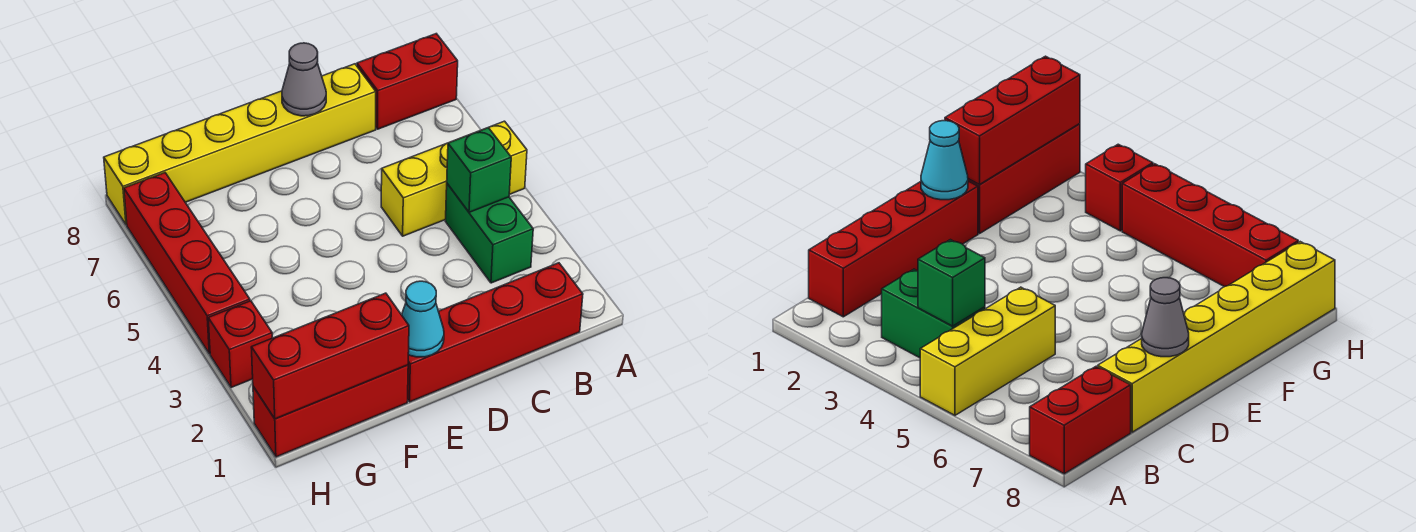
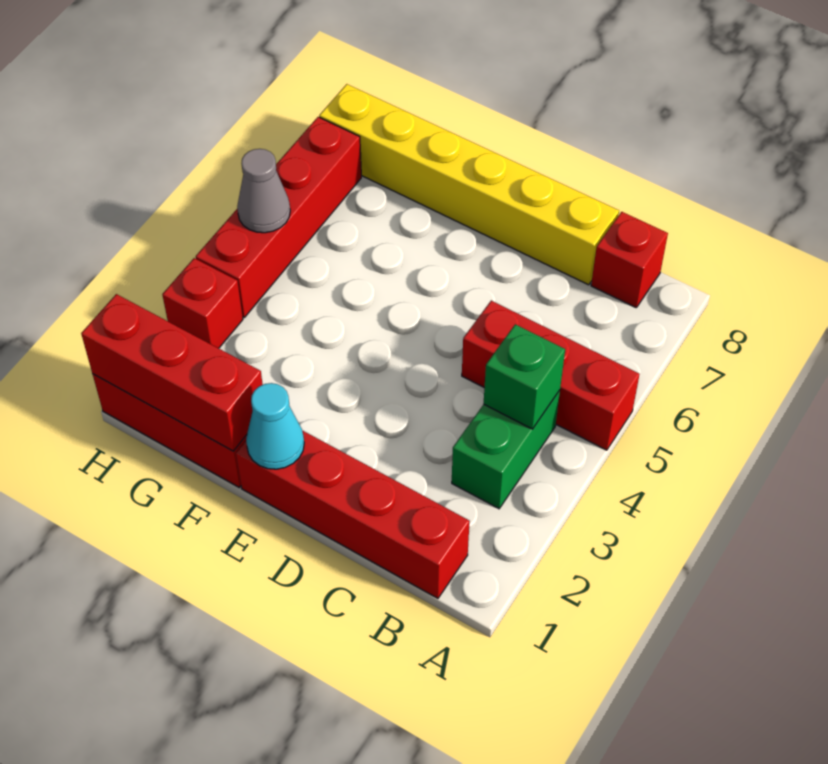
yellow 1x3 brick [381,121,527,236] -> red 1x3 brick [462,301,640,450]
red 1x2 brick [357,34,458,129] -> red 1x1 brick [591,212,668,307]
grey 1x1 cone [282,43,326,116] -> grey 1x1 cone moved to [237,149,290,233]

